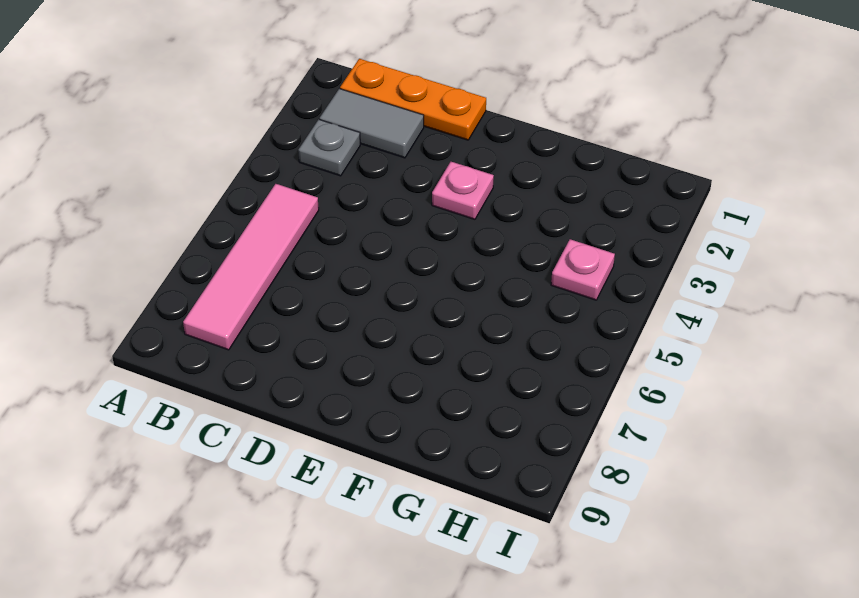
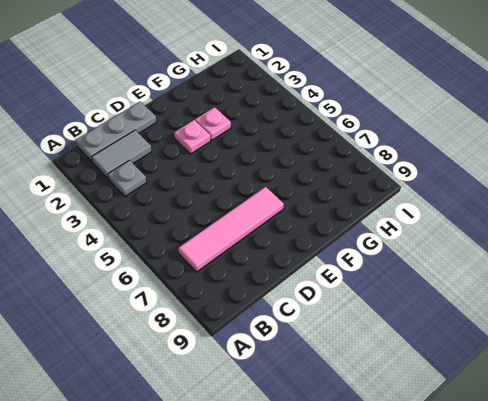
orange 1x3 plate [340,59,486,140] -> grey 1x3 plate [76,101,156,162]
pink 1x4 tile [183,184,319,350] -> pink 1x4 tile turned to [178,187,284,272]
pink 1x1 plate [551,239,615,300] -> pink 1x1 plate moved to [195,107,231,141]

